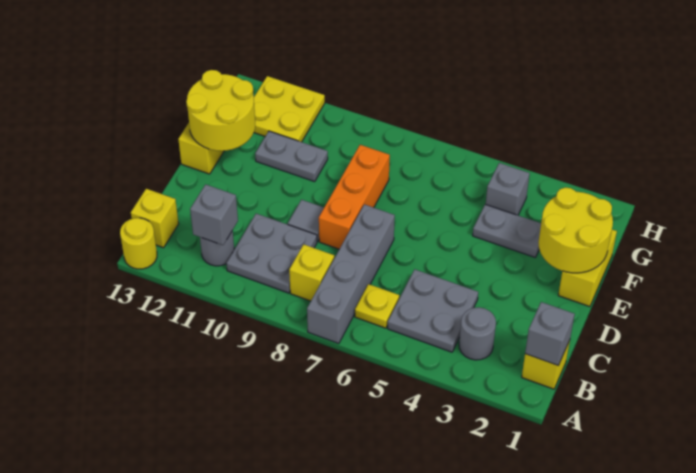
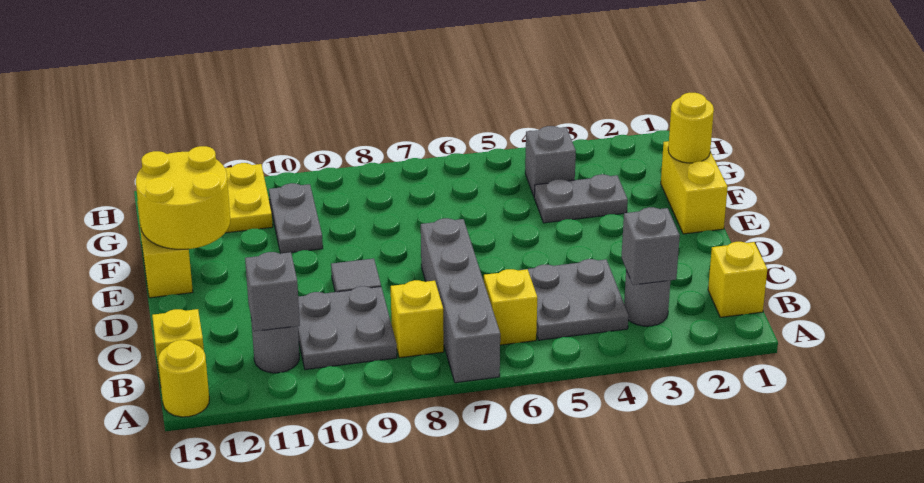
grey 1x1 brick [525,302,575,365] -> grey 1x1 brick moved to [621,207,680,285]
yellow 1x1 plate [355,284,399,328] -> yellow 1x1 brick [484,269,537,345]
orange 1x3 brick [319,145,390,249] -> none
yellow 2x2 round brick [538,187,613,273] -> yellow 1x1 round brick [668,93,714,163]
grey 1x2 plate [255,131,328,182] -> grey 1x2 plate turned to [269,183,323,254]

